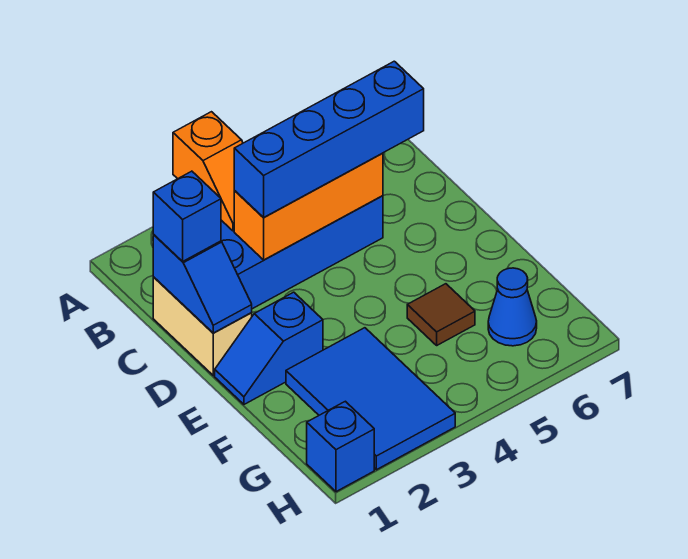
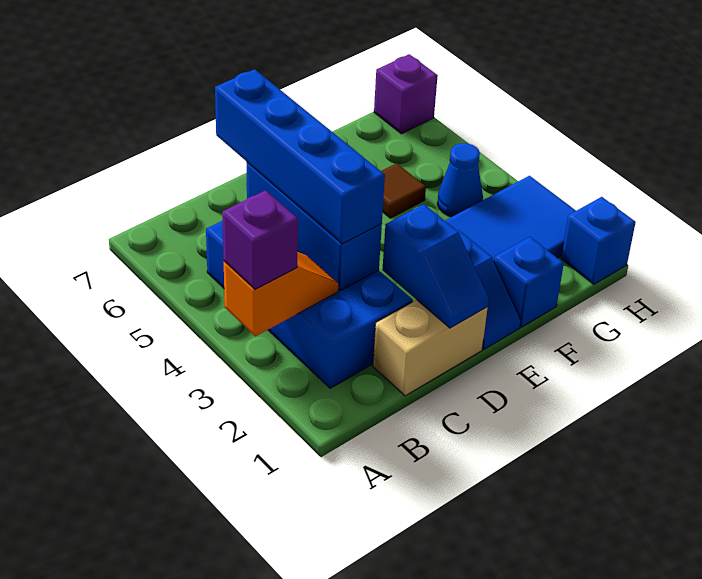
none -> purple 1x1 brick [222,190,298,290]
blue 1x2 slope [153,234,252,333] -> blue 1x2 slope turned to [382,204,489,328]
blue 1x1 brick [153,171,221,262] -> blue 1x1 brick moved to [494,237,564,327]
orange 1x3 brick [234,153,383,260] -> blue 1x3 brick [247,162,382,290]
blue 1x1 cone [488,268,537,346] -> blue 1x1 cone moved to [437,143,483,217]
none -> purple 1x1 brick [374,54,438,134]

